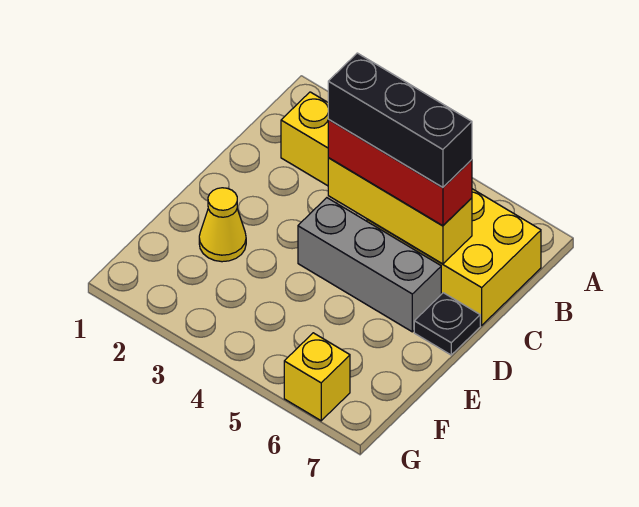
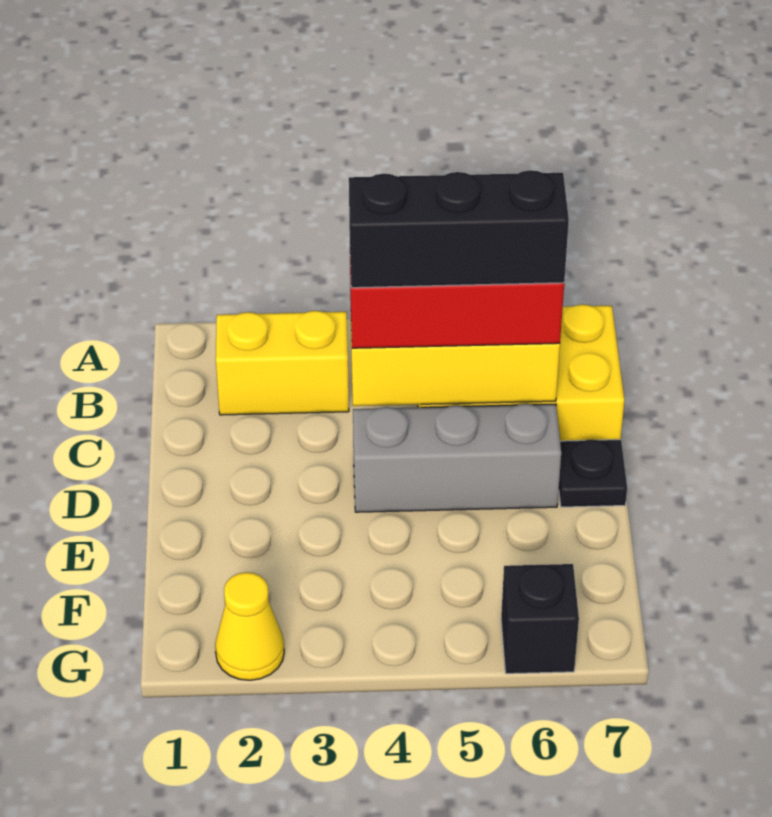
yellow 1x1 cone [199,188,246,262] -> yellow 1x1 cone moved to [215,572,284,680]
yellow 1x1 brick [284,333,350,421] -> black 1x1 brick [501,564,579,674]

